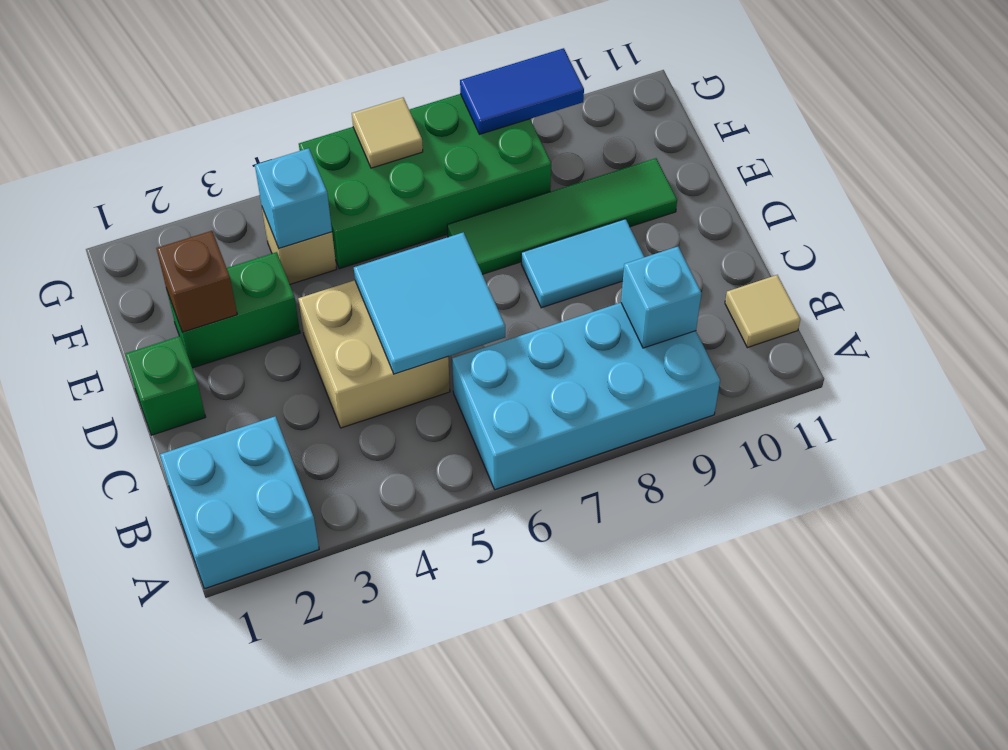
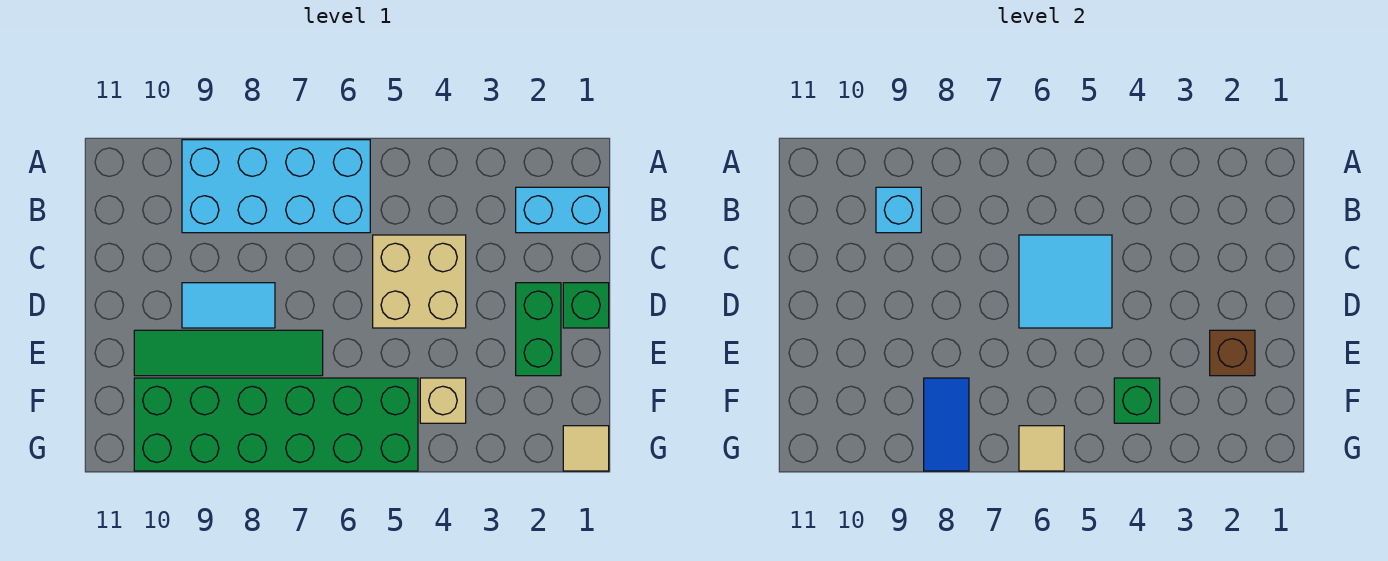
cyan 2x2 brick [160,416,319,589] -> cyan 1x2 brick [516,187,609,233]
tan 1x1 tile [725,275,800,348] -> tan 1x1 tile moved to [563,426,609,471]
green 1x2 brick [167,252,300,368] -> green 1x2 brick turned to [516,283,561,376]
cyan 1x1 brick [255,148,332,248] -> green 1x1 brick [1114,378,1160,423]
green 2x4 brick [299,94,551,269] -> green 2x6 brick [134,378,418,471]
blue 1x2 tile [460,48,584,134] -> blue 1x2 tile turned to [924,378,969,471]

